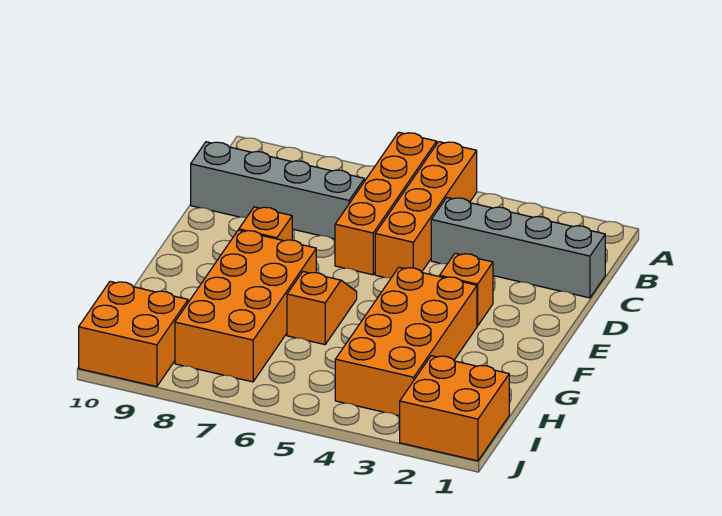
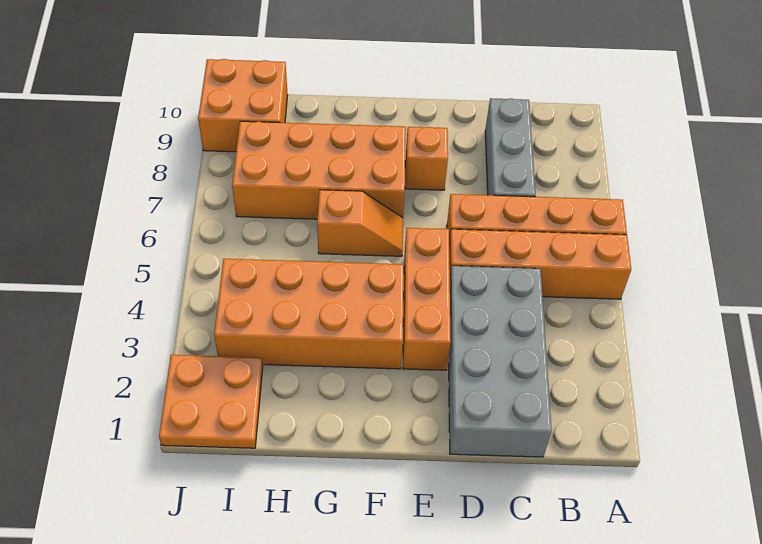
grey 1x4 brick [431,198,605,298] -> grey 2x4 brick [449,266,552,457]
grey 1x4 brick [191,142,364,239] -> grey 1x3 brick [485,98,536,197]
orange 1x1 brick [440,253,493,326] -> orange 1x3 brick [403,228,451,370]
orange 2x2 brick [400,356,509,461] -> orange 2x2 plate [159,355,263,448]

